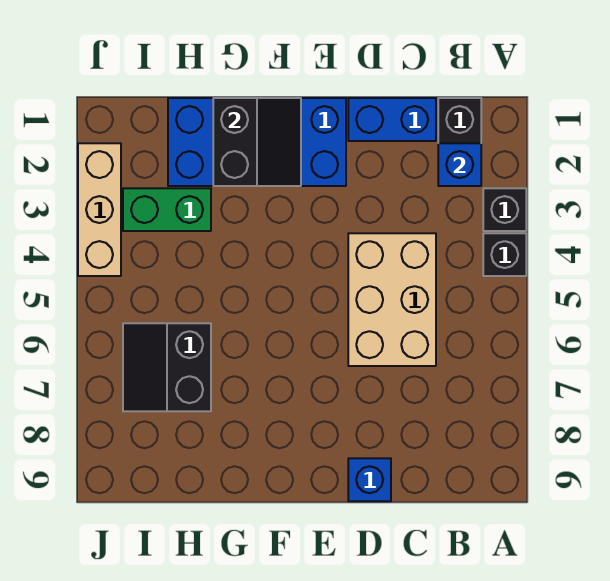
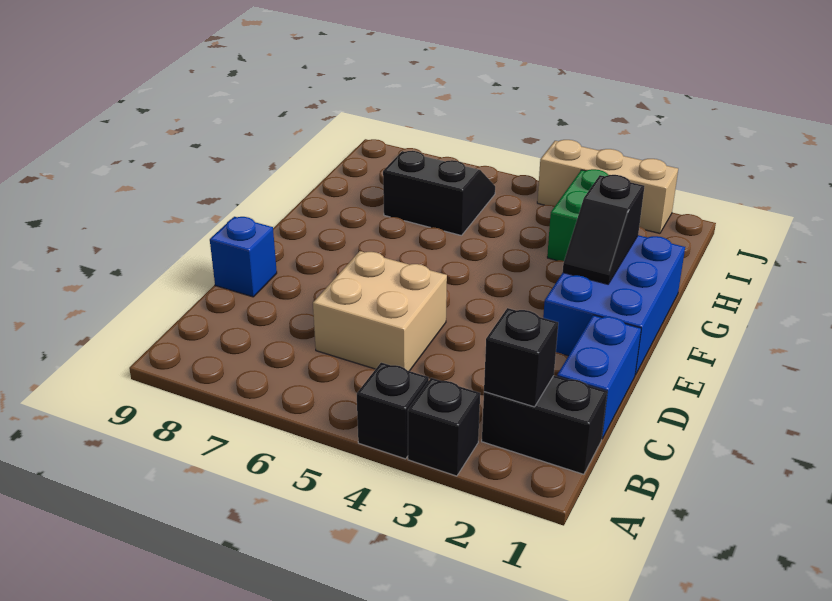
blue 1x1 brick [438,143,481,186] -> black 1x1 brick [484,308,558,407]
tan 2x3 brick [348,233,436,366] -> tan 2x2 brick [313,251,447,371]
blue 2x4 brick [168,98,346,186] -> blue 2x3 brick [543,235,685,375]
black 2x2 slope [213,98,301,186] -> black 1x2 slope [563,175,644,284]

